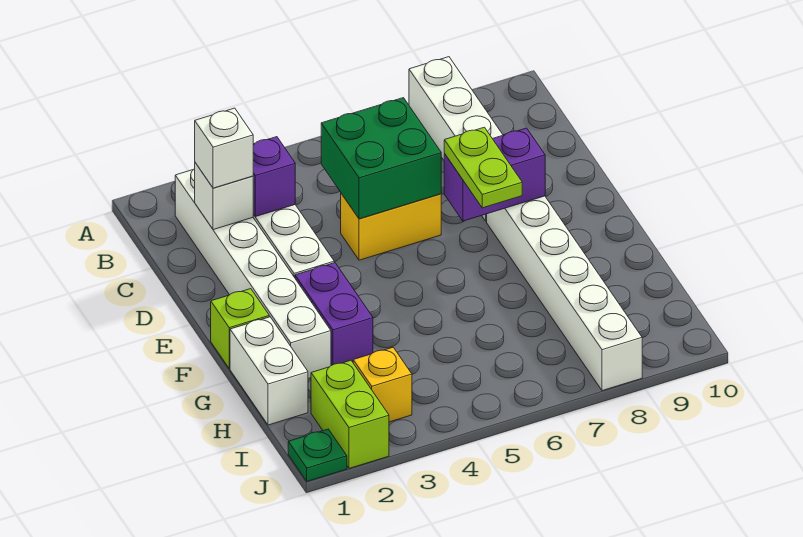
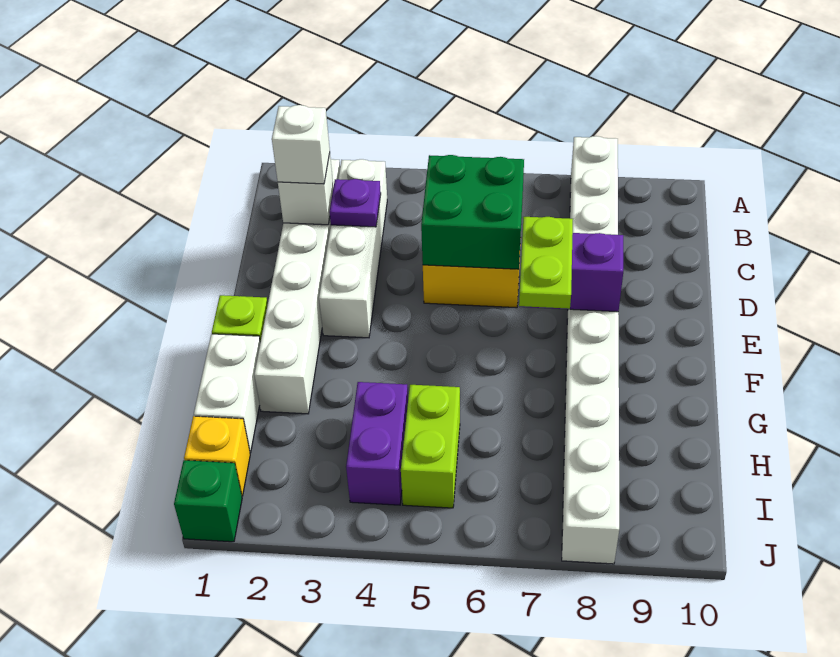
purple 1x1 brick [253,137,295,217] -> purple 1x1 plate [329,179,381,227]
purple 1x2 brick [295,263,373,365] -> purple 1x2 brick moved to [346,382,408,505]
lime 1x2 brick [311,360,389,468] -> lime 1x2 brick moved to [401,385,460,508]
yellow 1x1 brick [353,347,412,422] -> yellow 1x1 brick moved to [184,416,250,496]
green 1x1 plate [288,429,347,481] -> green 1x1 brick [174,460,242,542]

